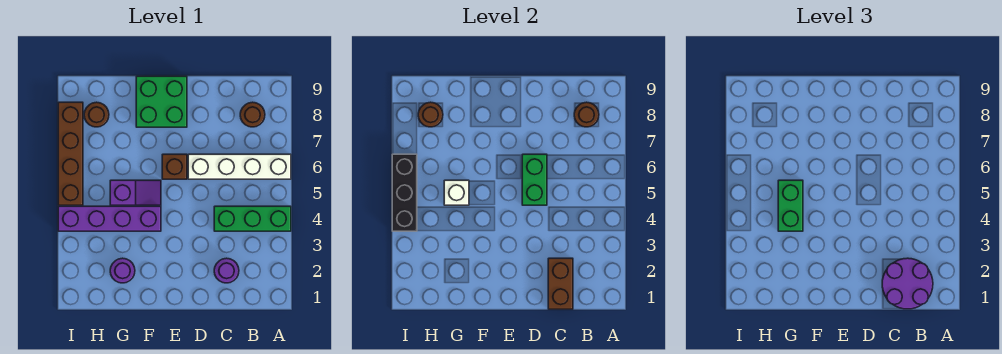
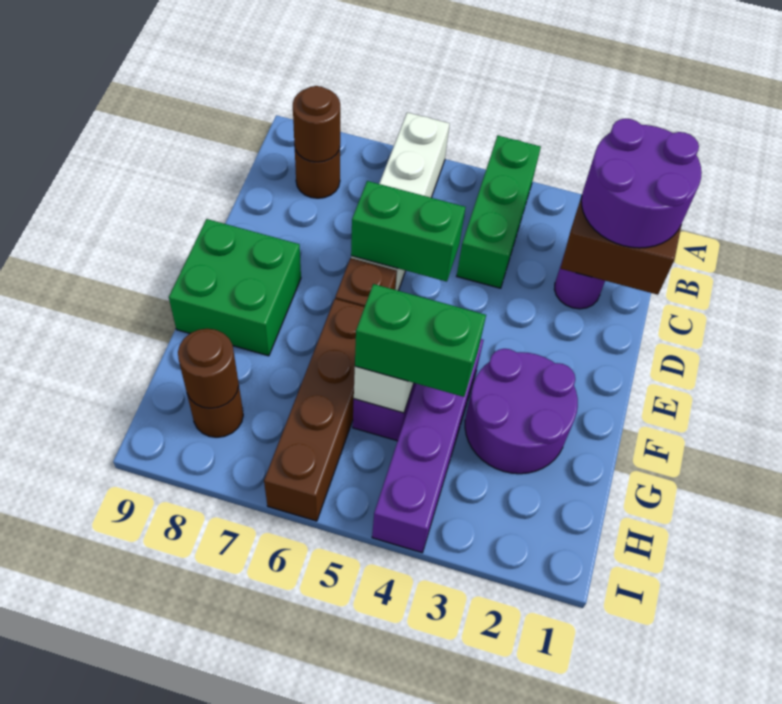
purple 1x1 round brick [110,258,135,283] -> purple 2x2 round brick [465,349,578,474]
black 1x3 brick [392,154,417,231] -> none
brown 1x4 brick [58,102,83,205] -> brown 1x4 brick turned to [264,299,364,521]

